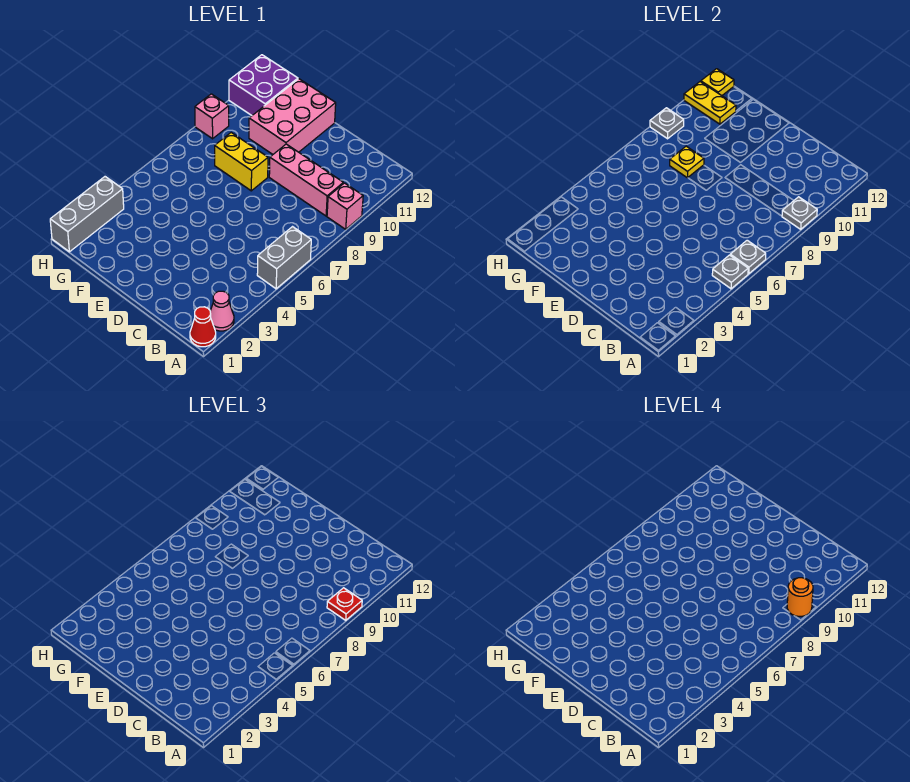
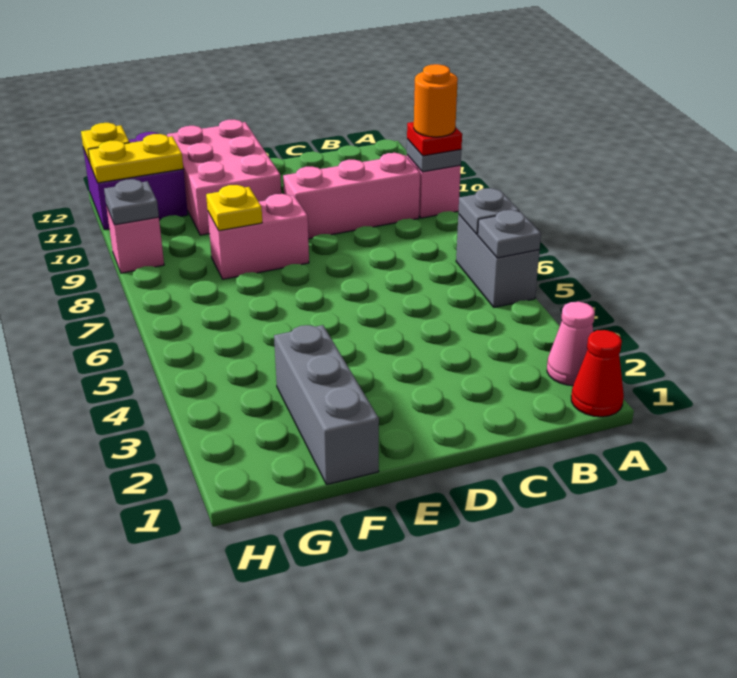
yellow 1x2 brick [215,133,268,191] -> pink 1x2 brick [208,194,309,279]
grey 1x3 brick [50,177,124,252] -> grey 1x3 brick moved to [274,325,379,485]

